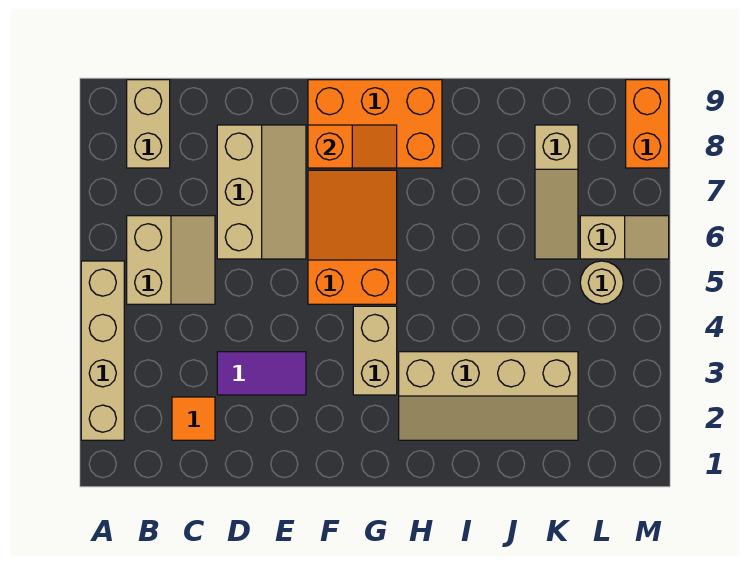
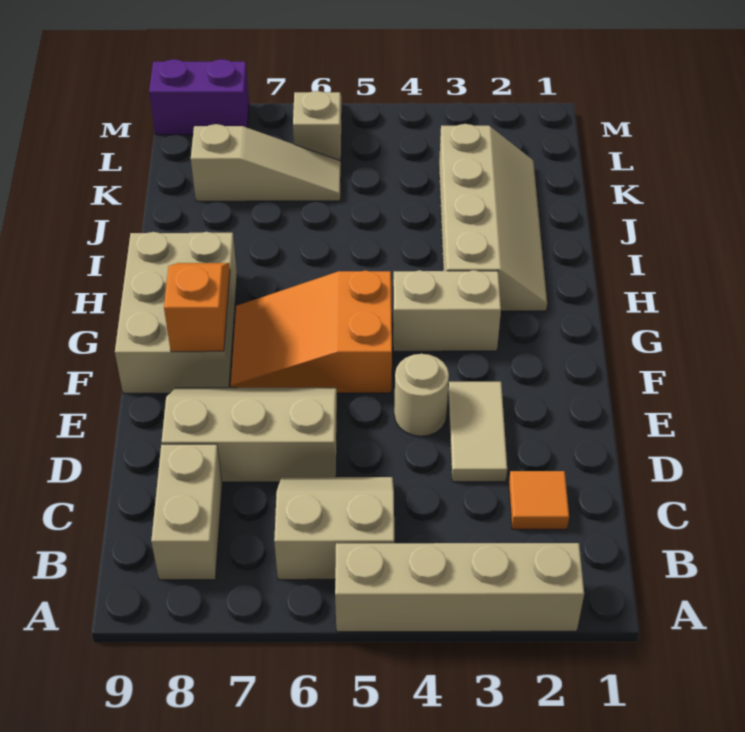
tan 1x2 brick [127,80,170,168] -> tan 1x2 brick turned to [151,444,222,580]
purple 1x2 tile [217,352,306,395] -> tan 1x2 tile [448,382,507,482]
orange 2x3 brick [308,80,442,168] -> tan 2x3 brick [115,232,237,393]
tan 1x1 round brick [580,261,623,304] -> tan 1x1 round brick moved to [394,354,449,436]
orange 1x2 brick [626,80,669,168] -> purple 1x2 brick [149,59,249,135]

